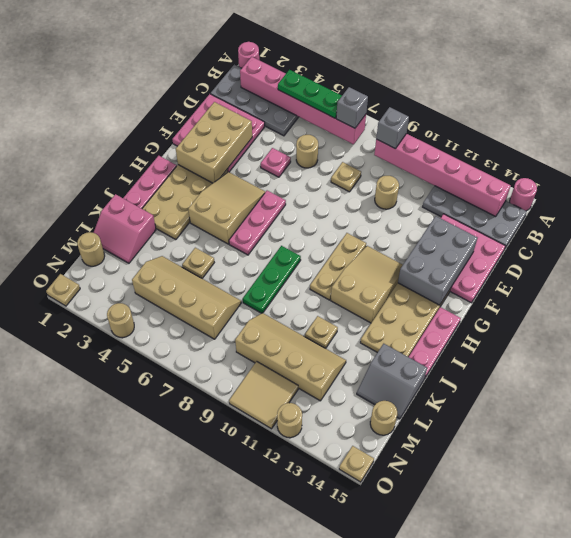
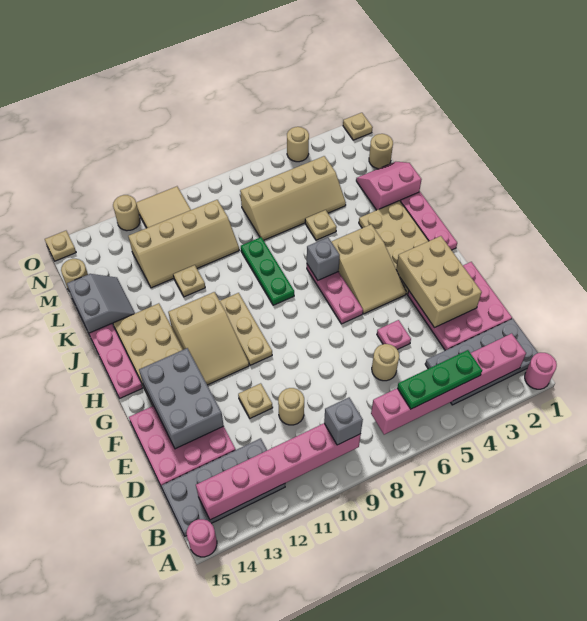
grey 1x1 brick [336,87,368,128] -> grey 1x1 brick moved to [307,237,340,280]
tan 1x1 plate [331,162,361,192] -> tan 1x1 plate moved to [238,383,273,418]
grey 2x2 slope [357,344,427,419] -> grey 2x2 slope turned to [67,274,135,333]

